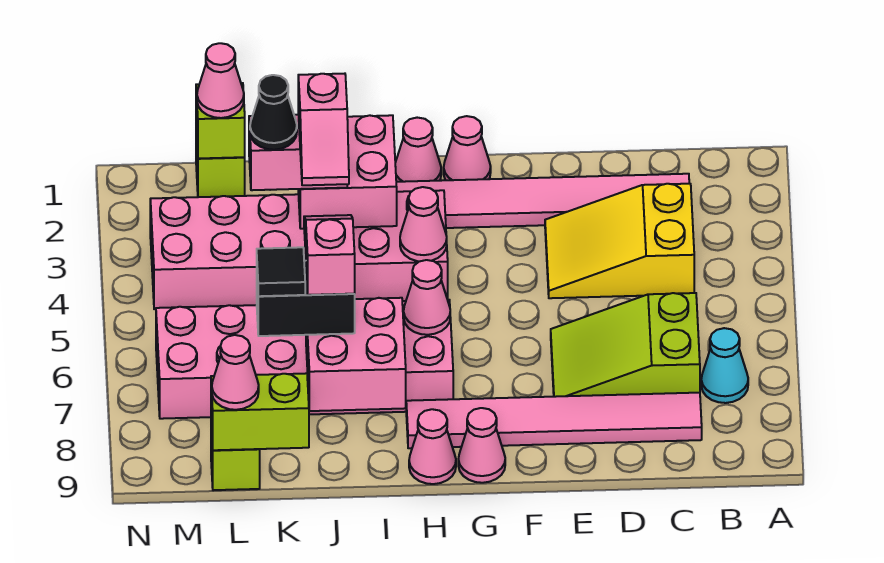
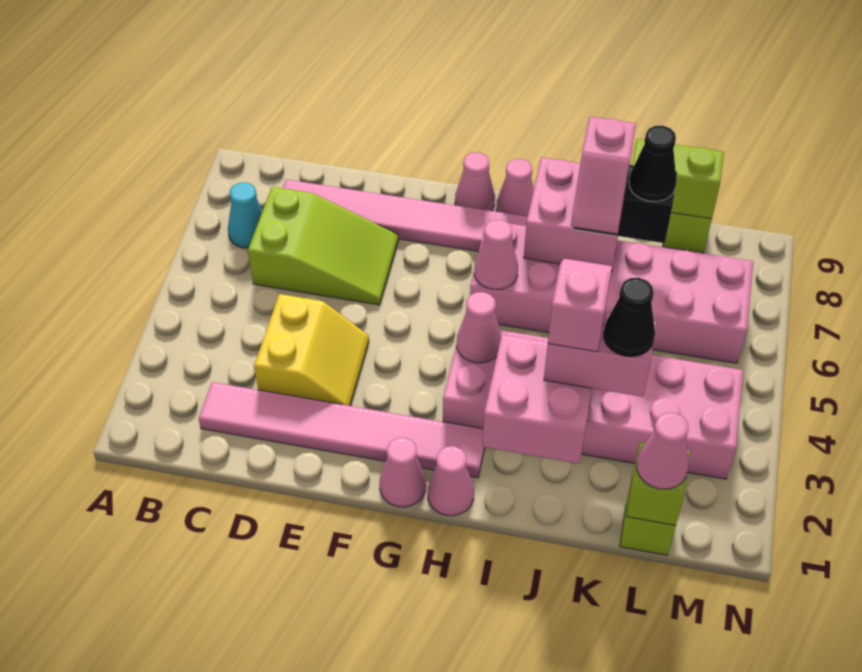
yellow 2x3 slope [545,184,694,298] -> yellow 2x2 slope [254,294,369,406]
black 1x1 tile [257,247,305,296] -> black 1x1 cone [629,126,676,202]
pink 1x1 cone [212,335,259,410] -> none

